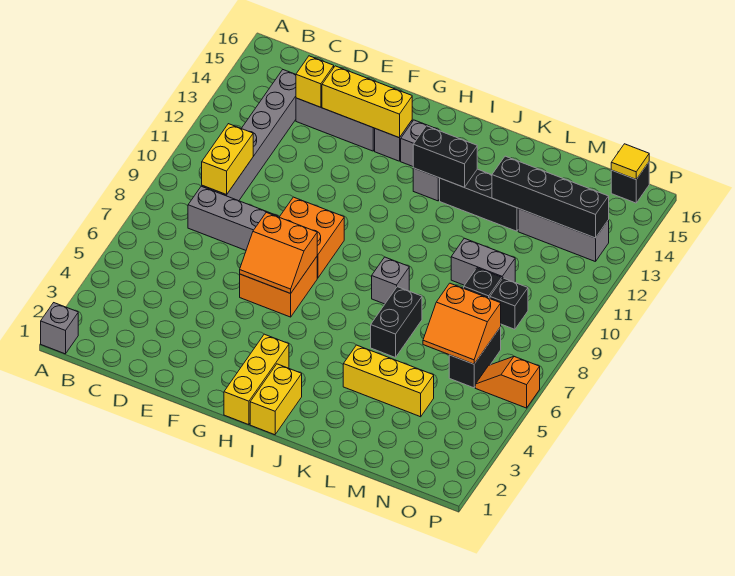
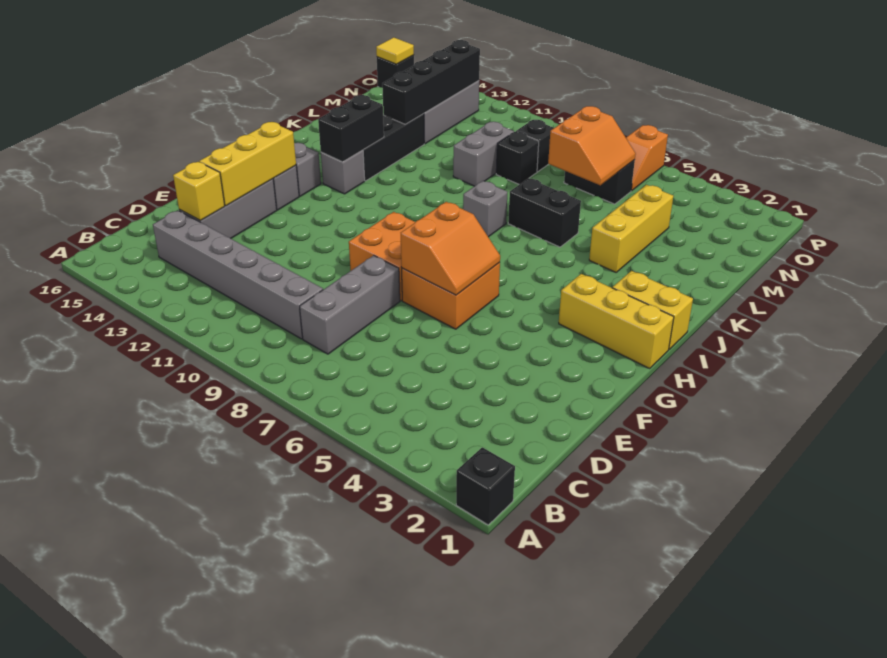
grey 1x1 brick [41,303,78,354] -> black 1x1 brick [456,447,515,525]
yellow 1x2 brick [202,124,253,195] -> none

